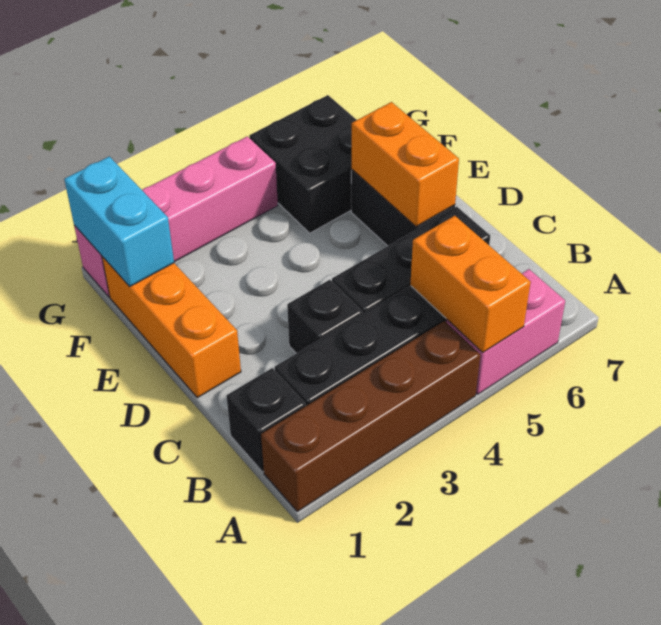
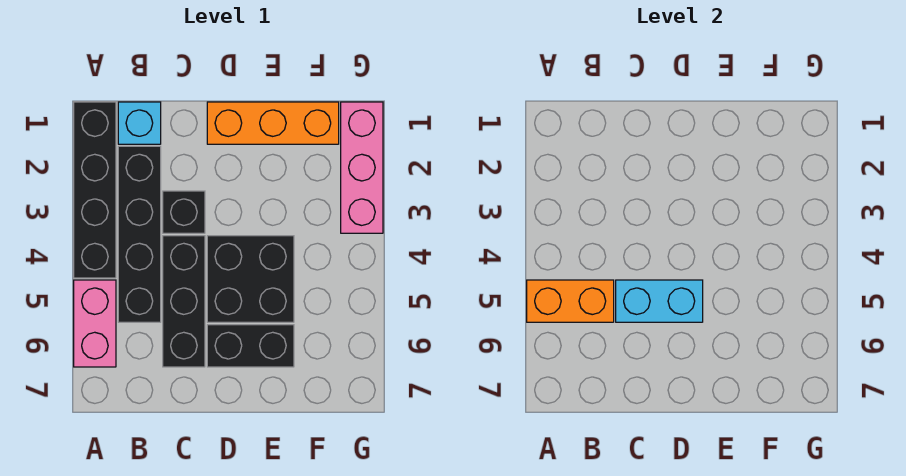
brown 1x4 brick [261,321,480,512] -> black 1x4 brick [74,102,116,278]
black 1x1 brick [227,368,306,472] -> cyan 1x1 brick [118,102,161,144]
orange 1x2 brick [352,102,459,227] -> none
cyan 1x2 brick [64,156,174,287] -> cyan 1x2 brick moved to [616,280,703,322]
black 2x2 brick [249,95,356,233] -> black 2x2 brick moved to [207,236,294,322]
pink 1x4 brick [74,136,278,297] -> pink 1x3 brick [341,102,383,233]

